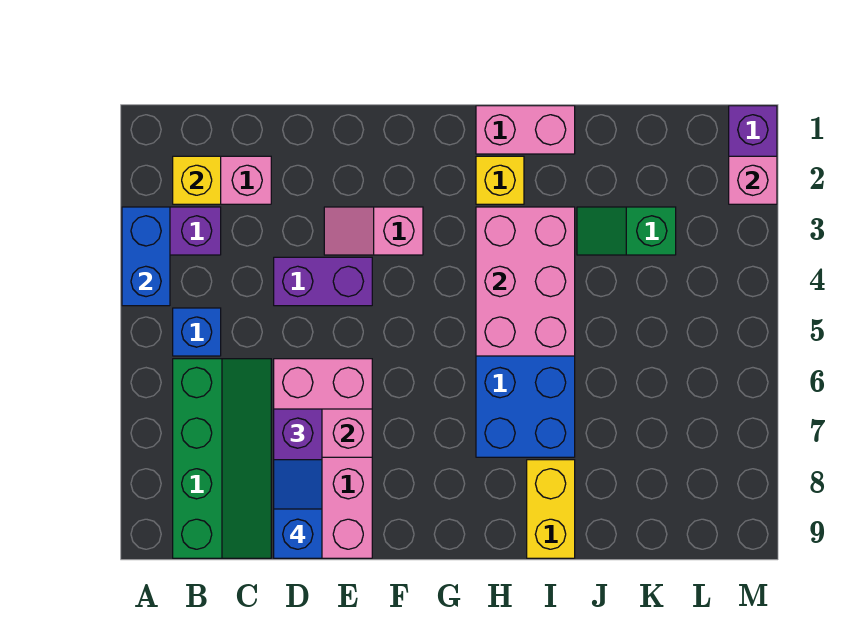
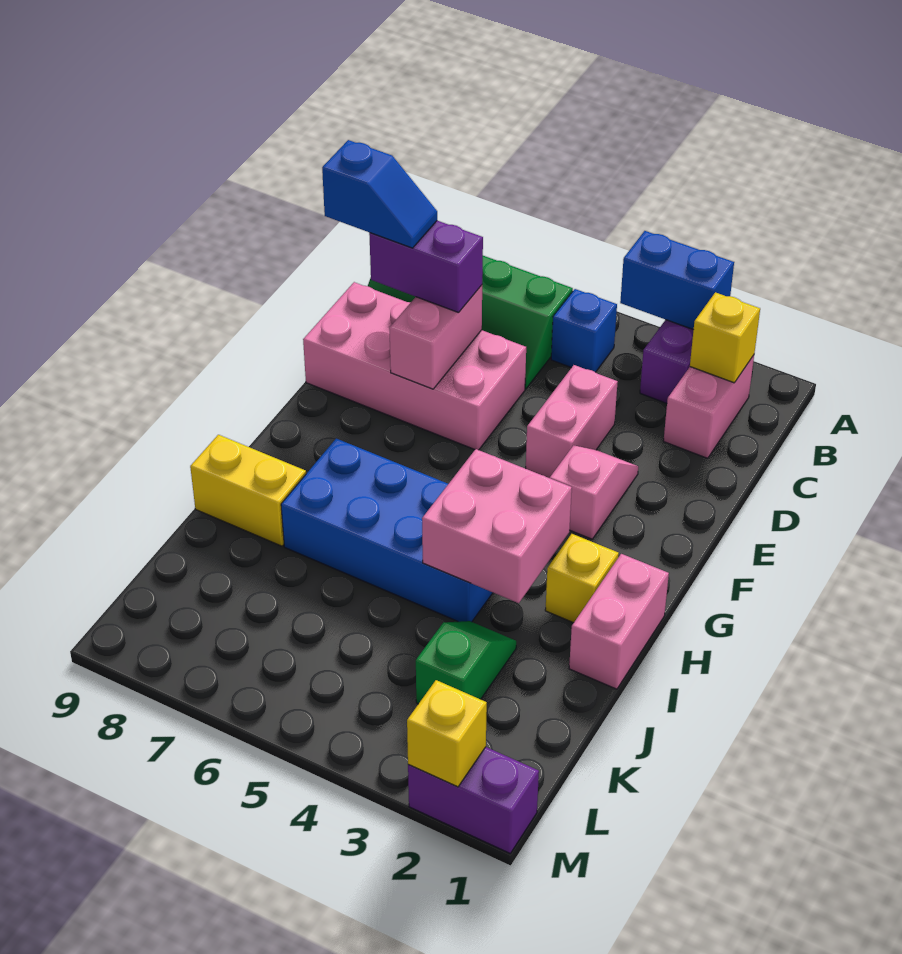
purple 1x2 brick [274,257,372,306] -> pink 1x2 brick [526,365,618,478]
pink 2x3 brick [476,207,575,356] -> pink 2x2 brick [422,449,572,603]
pink 1x1 brick [729,156,777,204] -> yellow 1x1 brick [407,680,487,787]

